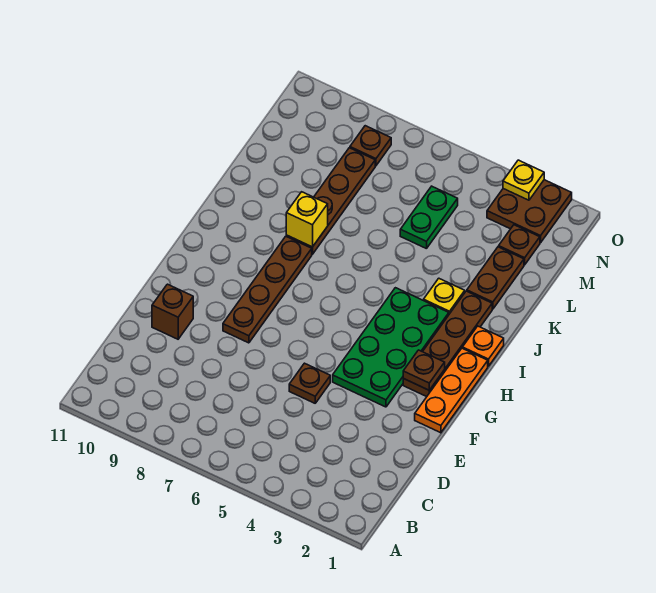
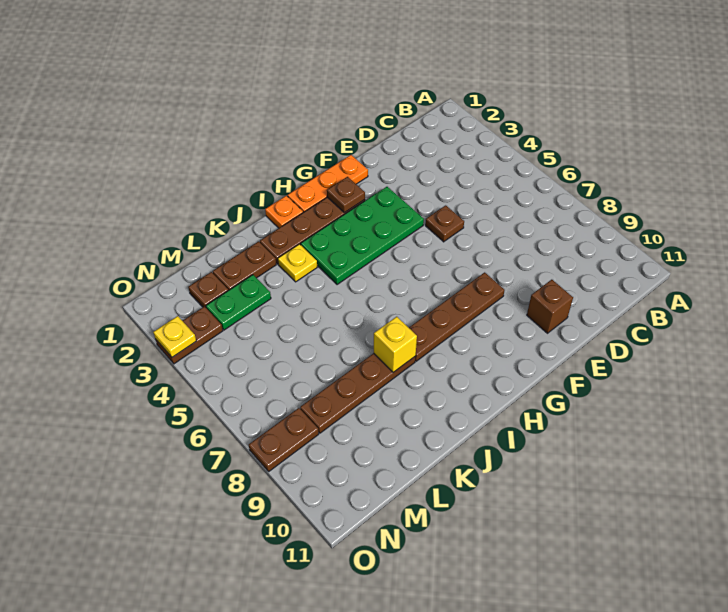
green 1x2 plate [400,186,458,249] -> green 1x2 plate moved to [206,275,271,330]
brown 2x2 plate [487,180,572,243] -> brown 1x2 plate [155,306,223,364]
brown 1x1 plate [350,126,391,166] -> brown 1x2 plate [249,408,319,471]

